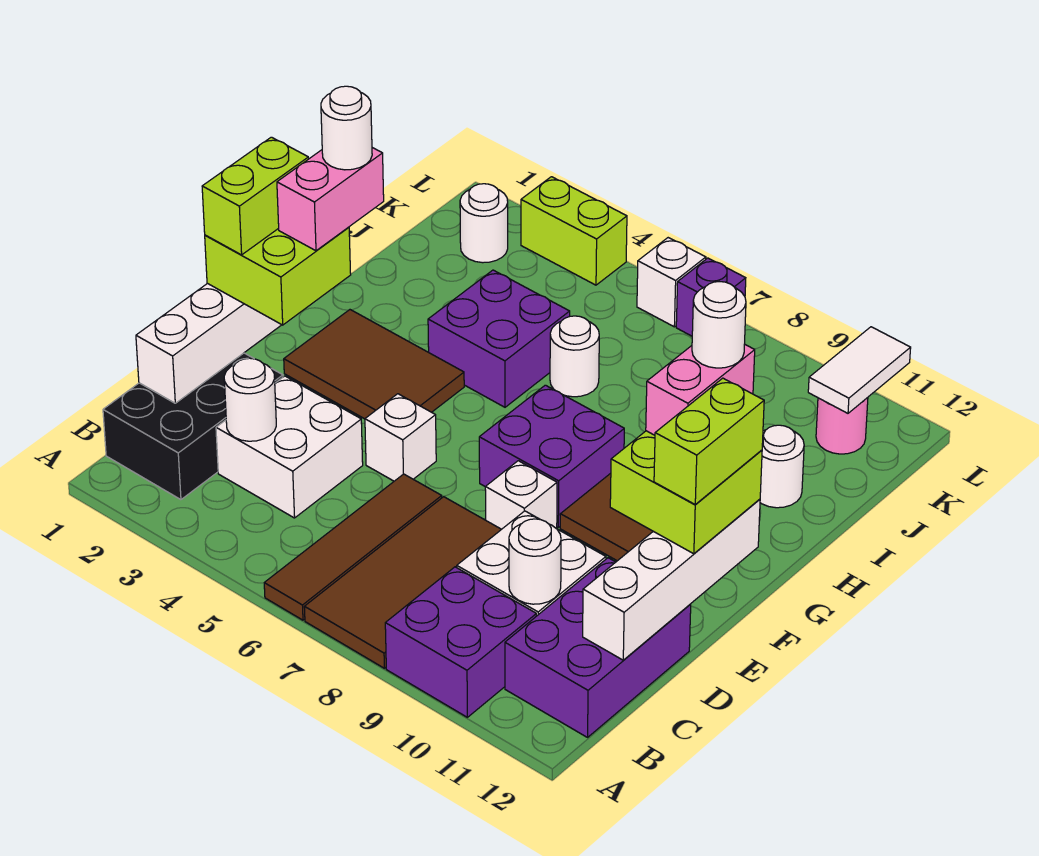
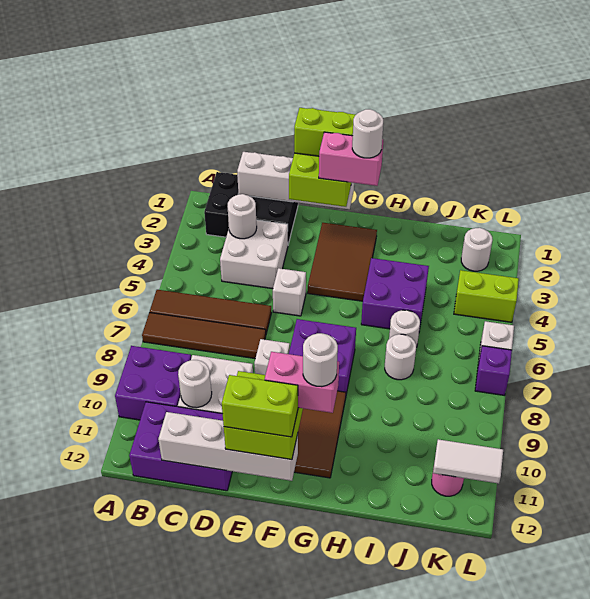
brown 2x4 tile [304,497,501,668] -> brown 1x4 tile [142,312,266,358]
white 1x1 round brick [760,425,804,508] -> white 1x1 round brick moved to [385,334,416,380]
lime 1x2 brick [521,177,627,285] -> lime 1x2 brick turned to [454,270,519,322]

